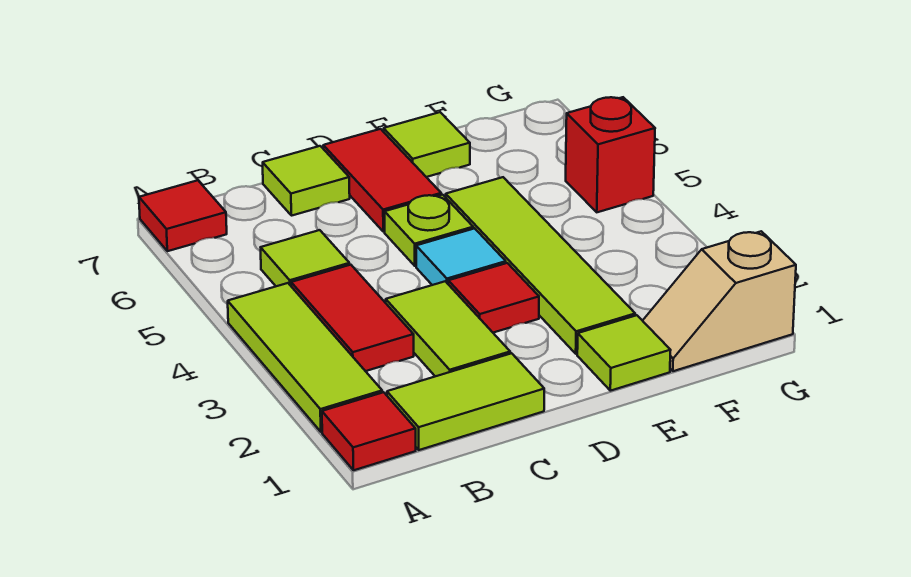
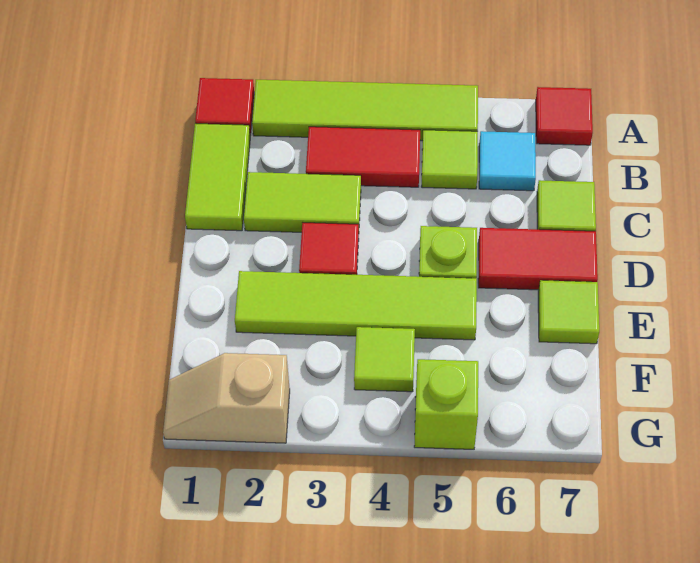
lime 1x3 tile [228,283,382,432] -> lime 1x4 tile [252,80,478,141]
cyan 1x1 tile [416,228,506,285] -> cyan 1x1 tile moved to [479,131,536,191]
lime 1x1 tile [577,315,671,391] -> lime 1x1 tile moved to [354,327,415,392]
tan 1x2 slope [643,231,796,371] -> tan 1x2 slope turned to [163,353,290,443]
red 1x1 brick [566,97,655,212] -> lime 1x1 brick [414,359,478,449]

